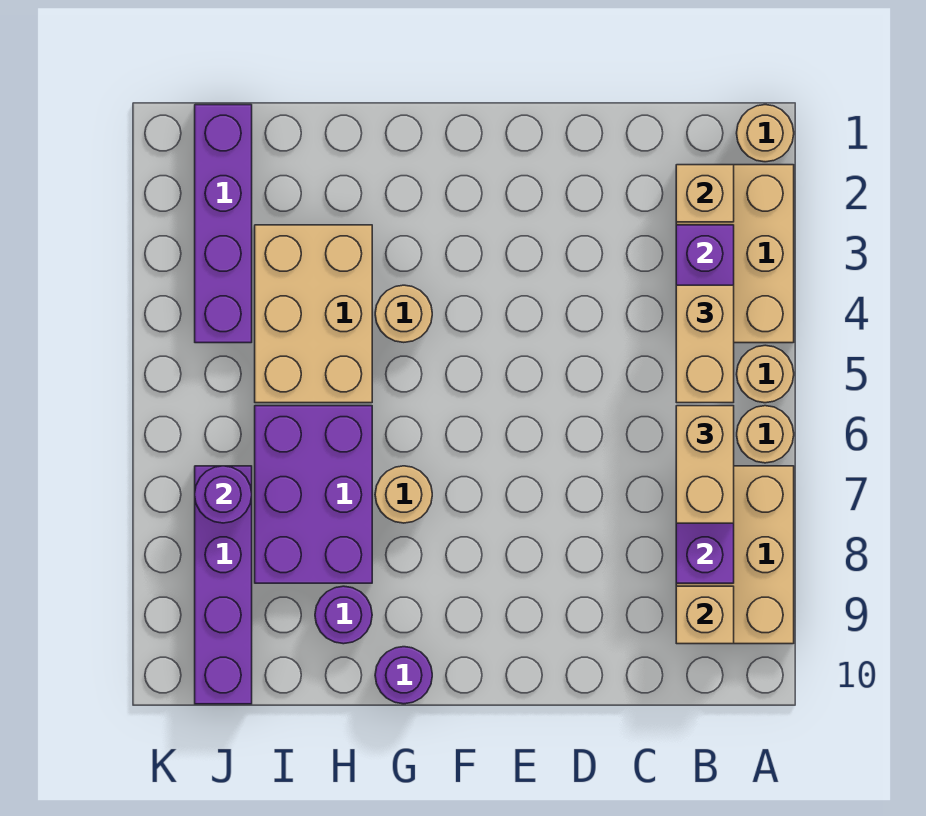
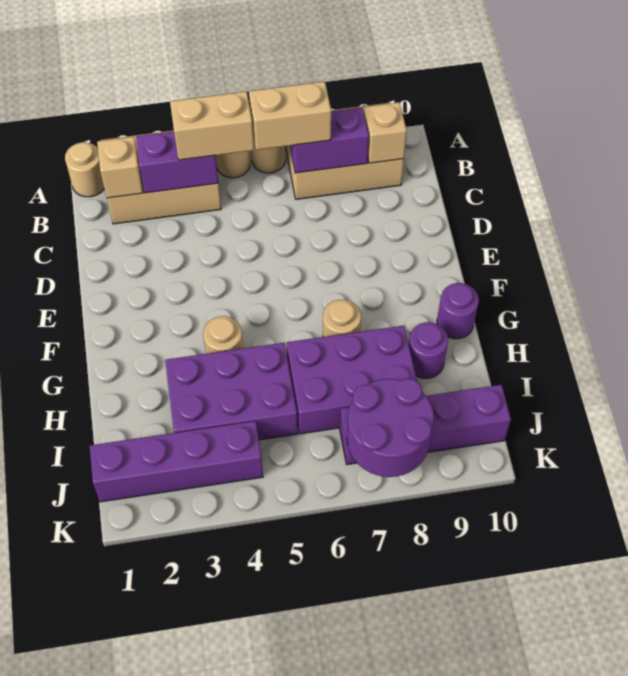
tan 2x3 brick [255,225,372,403] -> purple 2x3 brick [165,343,298,440]
purple 1x1 round brick [195,466,252,523] -> purple 2x2 round brick [347,379,434,477]

